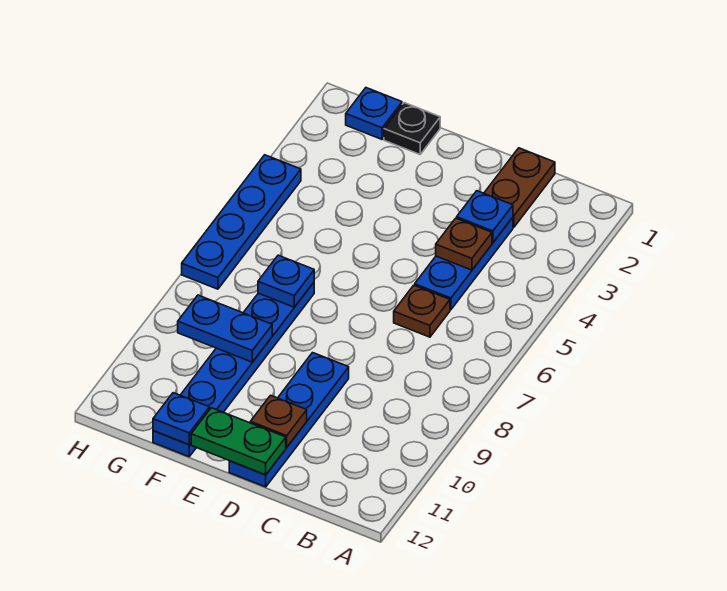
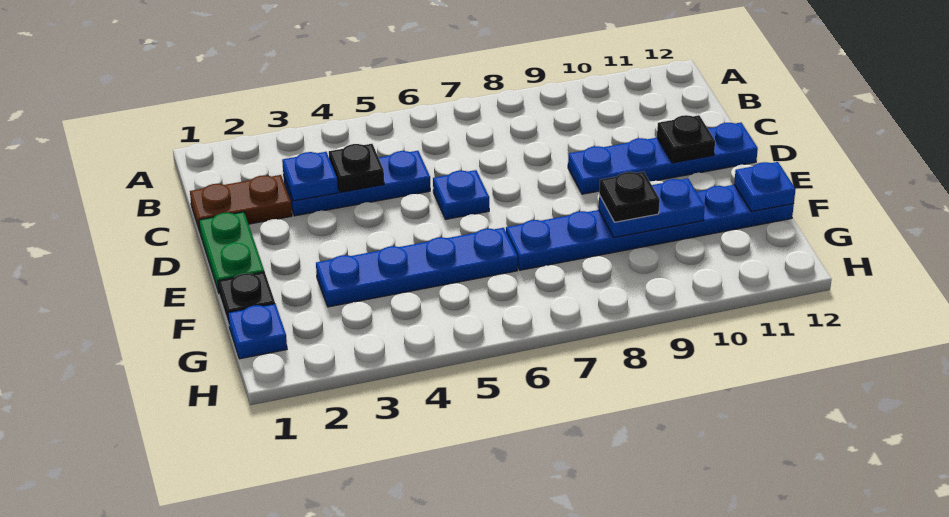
brown 1x1 plate [436,218,492,270] -> black 1x1 plate [329,144,384,193]
brown 1x1 plate [394,285,450,337] -> none
brown 1x1 plate [250,395,307,447] -> black 1x1 plate [657,115,715,163]
green 1x2 plate [191,408,286,475] -> green 1x2 plate moved to [199,212,264,292]
blue 1x1 plate [258,255,314,307] -> blue 1x1 plate moved to [433,170,489,219]
blue 1x2 plate [178,295,272,362] -> blue 1x2 plate turned to [599,179,705,237]
none -> black 1x1 plate [599,172,660,222]
blue 1x4 plate [182,155,301,289] -> blue 1x4 plate moved to [316,228,518,307]

